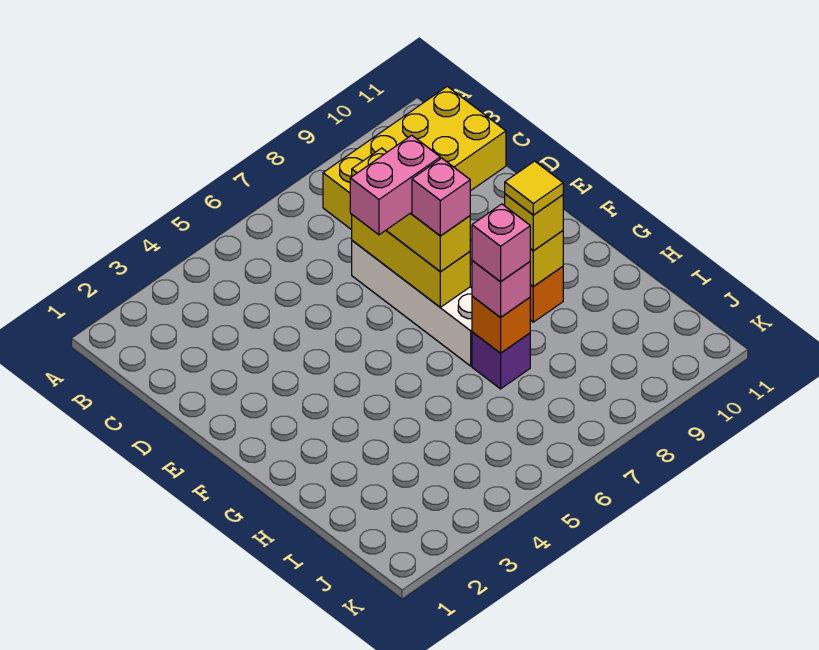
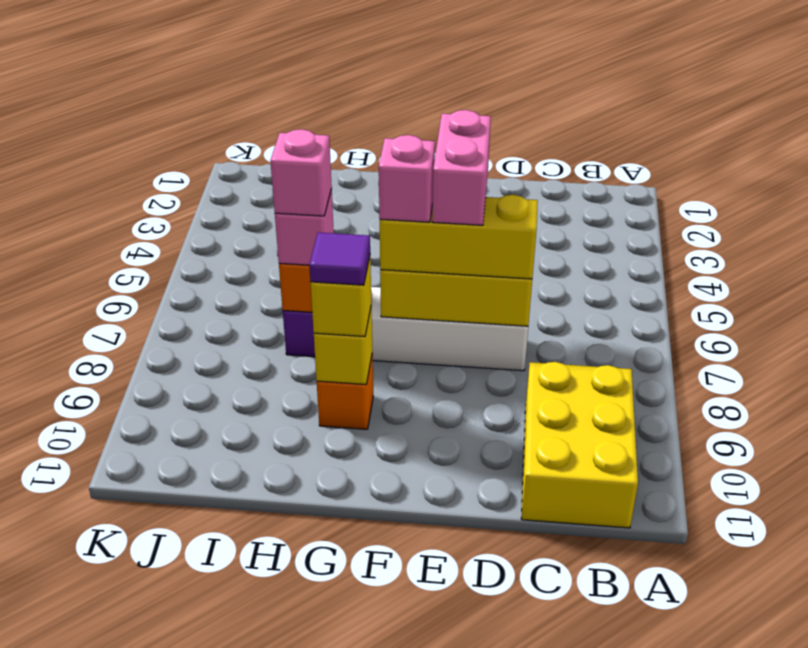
yellow 2x4 brick [323,86,506,230] -> yellow 2x3 brick [521,362,638,528]
yellow 1x1 tile [505,161,563,215] -> purple 1x1 tile [309,232,370,285]

